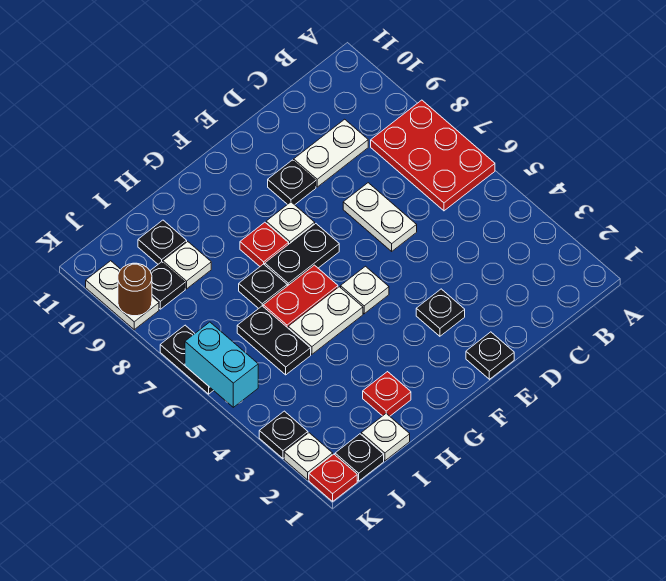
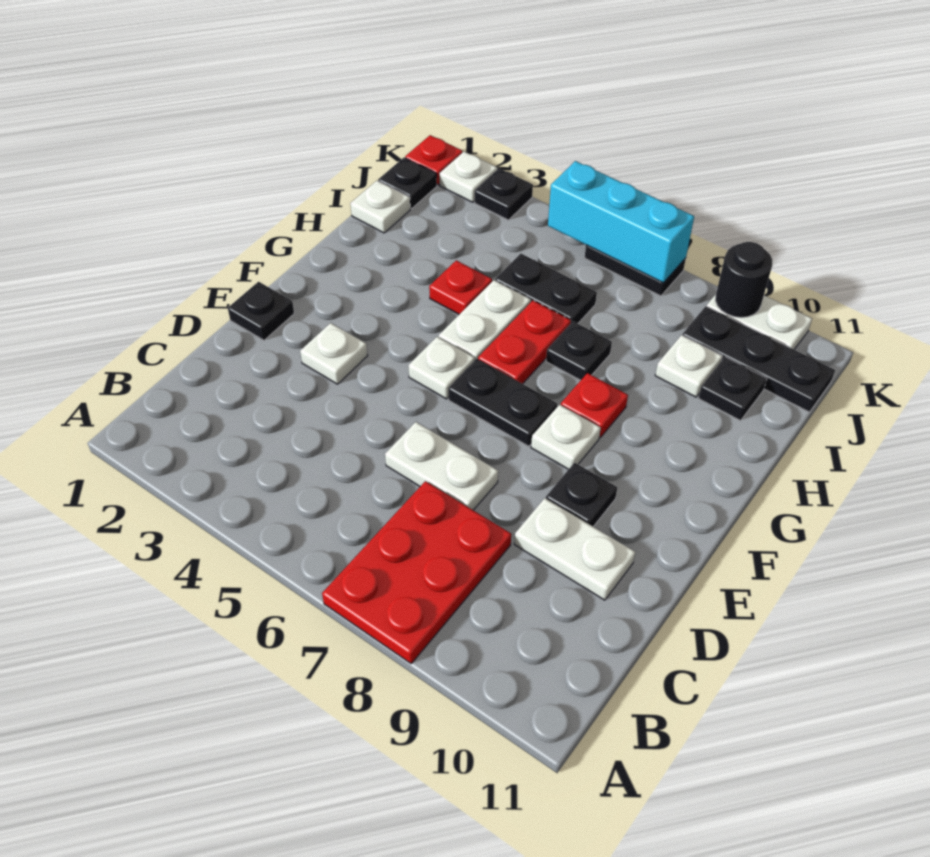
red 2x3 plate [371,100,495,211] -> red 2x3 plate turned to [322,481,511,663]
white 1x2 plate [294,119,368,187] -> white 1x2 plate turned to [514,498,635,600]
black 1x1 plate [416,289,465,336] -> white 1x1 plate [300,323,368,384]
black 1x2 plate [265,224,339,286] -> black 1x2 plate turned to [448,359,557,446]
red 1x1 plate [363,372,411,416] -> red 1x1 plate moved to [429,260,492,314]
black 1x1 plate [150,262,185,309] -> black 1x3 plate [683,306,835,412]
cyan 1x2 brick [185,322,258,407] -> cyan 1x3 brick [548,161,694,283]
brown 1x1 round brick [118,263,152,316] -> black 1x1 round brick [715,242,772,318]

